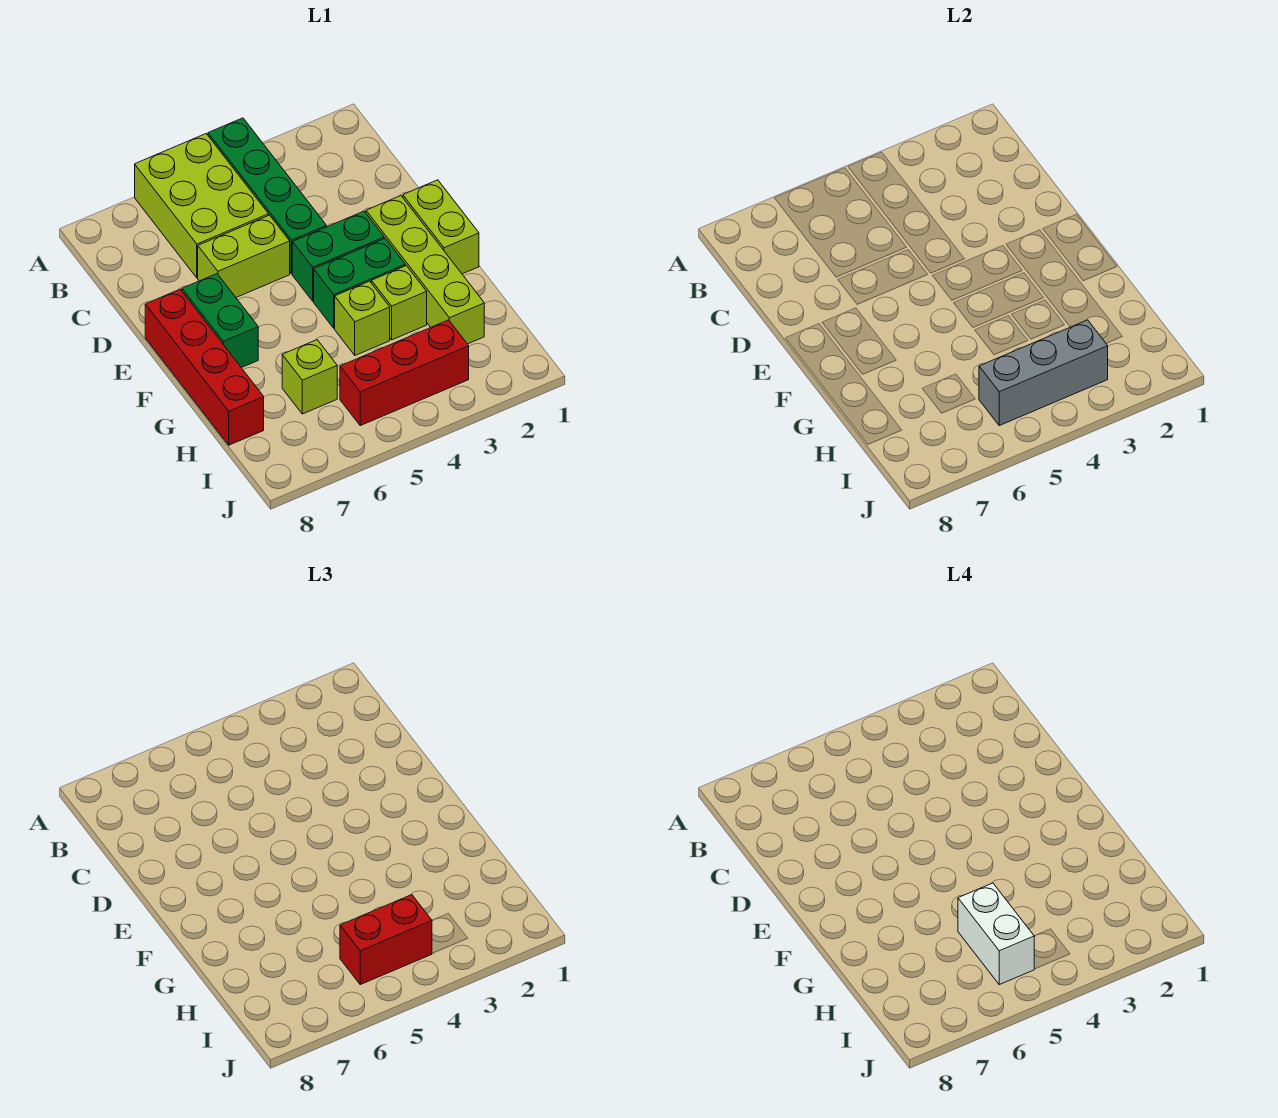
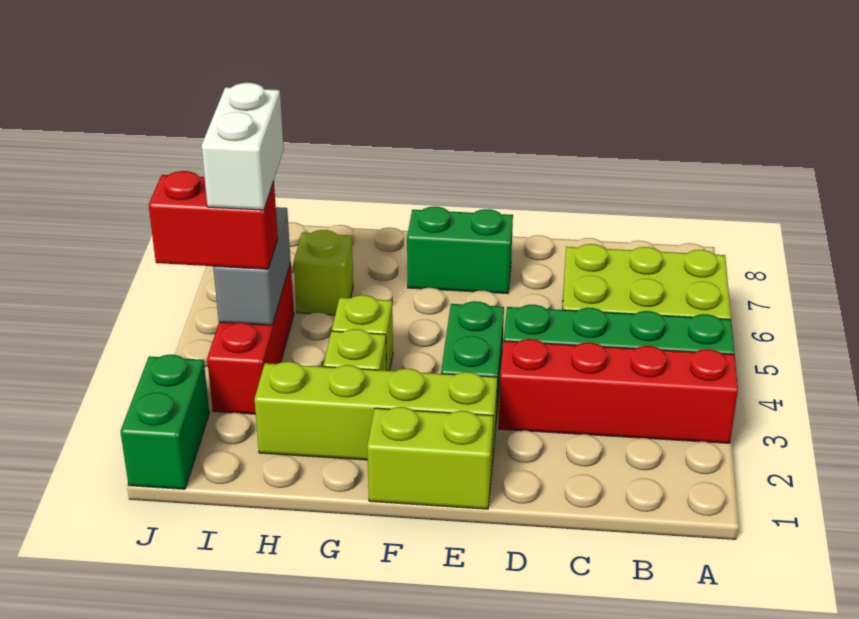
lime 1x2 brick [198,215,290,297] -> none
red 1x4 brick [145,289,264,445] -> red 1x4 brick moved to [499,339,738,443]
green 1x2 brick [314,238,405,328] -> green 1x2 brick moved to [120,355,209,489]
white 1x2 brick [958,883,1034,985] -> white 1x2 brick turned to [202,83,284,210]
grey 1x3 brick [979,320,1108,426] -> grey 1x2 brick [213,207,291,325]
red 1x2 brick [340,895,432,985] -> red 1x2 brick turned to [149,171,278,269]

